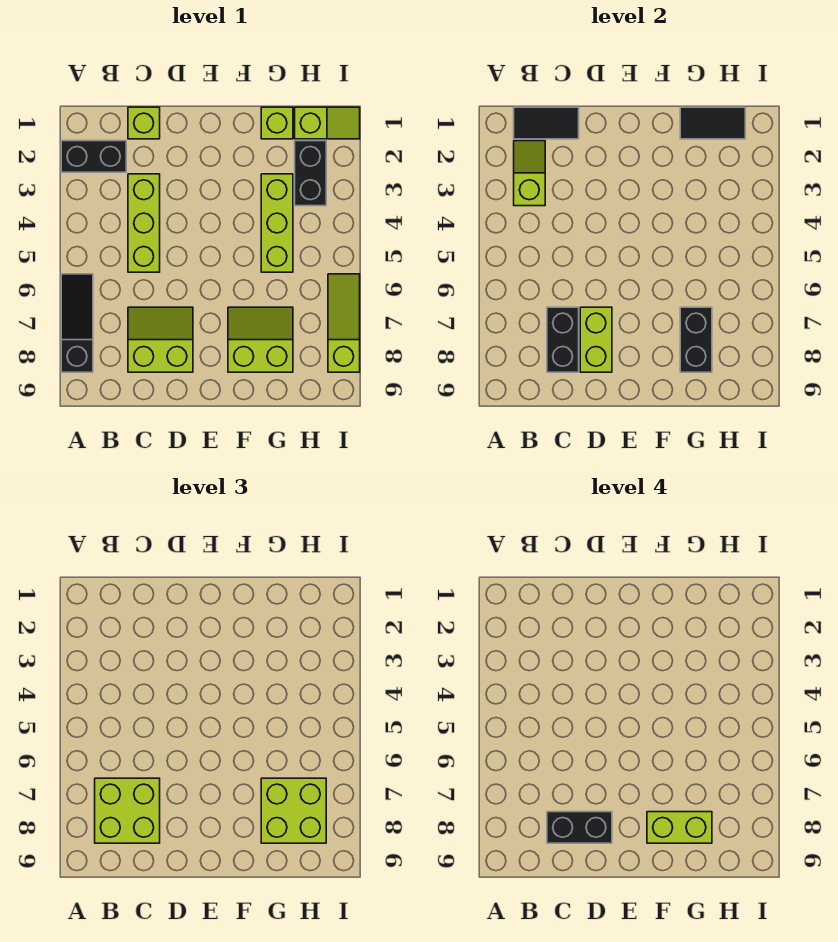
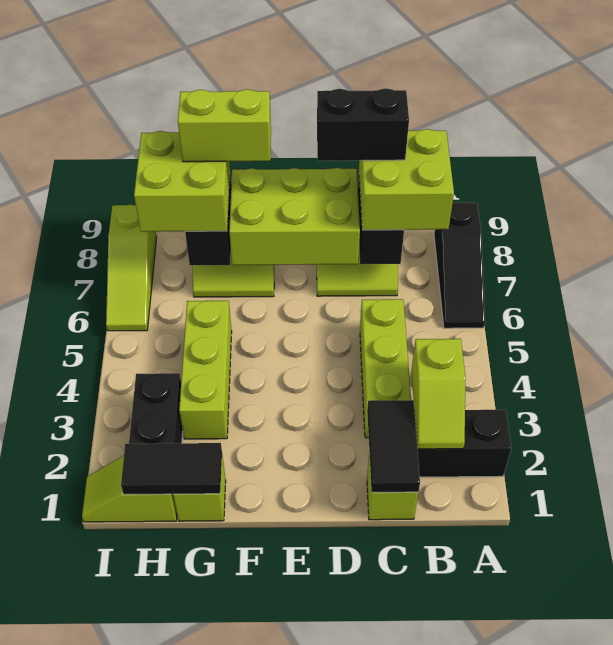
black 1x2 tile [514,107,579,139] -> black 1x2 tile turned to [367,400,420,492]
lime 1x2 brick [580,307,612,372] -> lime 2x3 brick [229,168,360,265]

